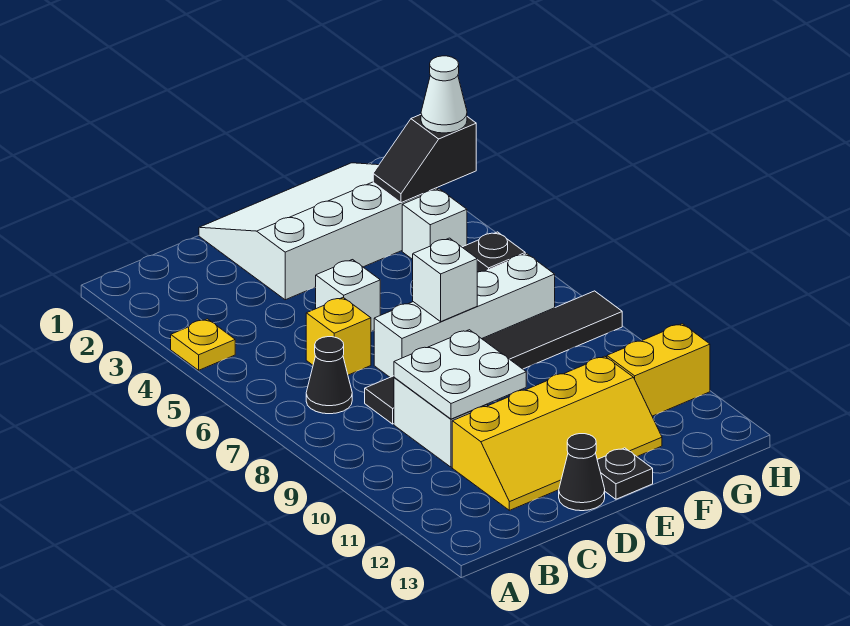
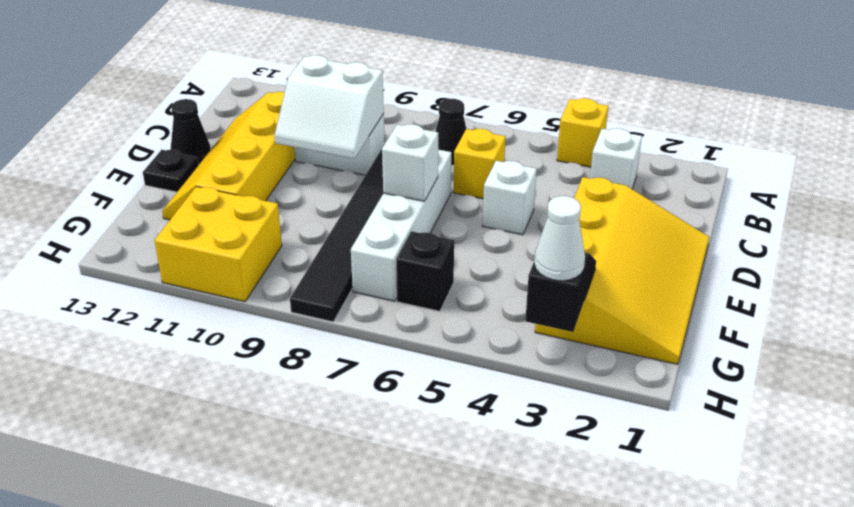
yellow 1x1 plate [171,319,235,370] -> yellow 1x1 brick [557,98,608,167]
white 2x2 plate [394,330,526,419] -> white 2x2 slope [274,55,384,159]
white 3x4 slope [199,163,438,300] -> yellow 3x4 slope [535,177,709,364]
white 1x1 brick [402,189,467,259] -> white 1x1 brick moved to [590,128,642,189]
yellow 1x2 brick [607,324,710,416] -> yellow 2x2 brick [155,187,282,302]

